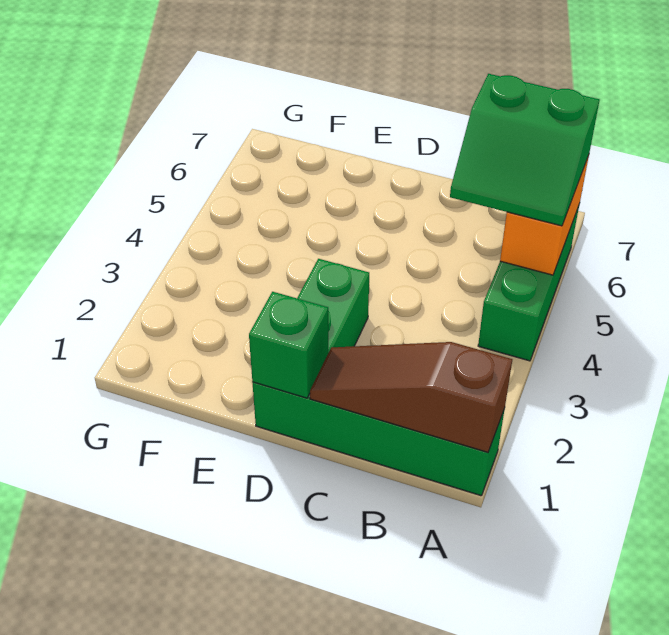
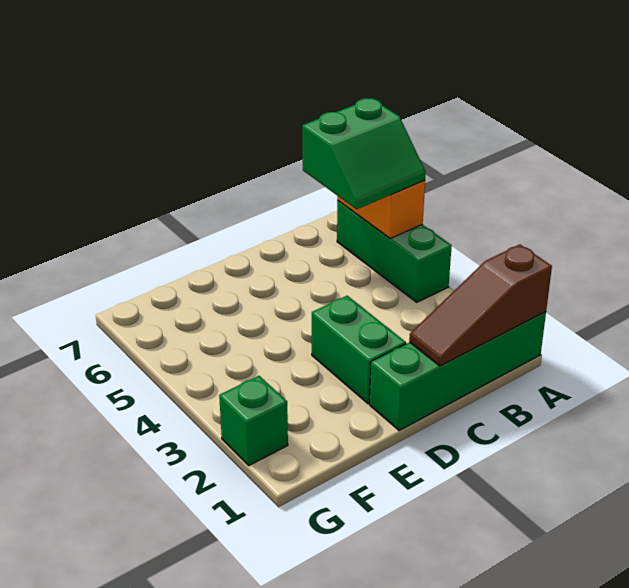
green 1x1 brick [249,292,328,398] -> green 1x1 brick moved to [219,376,288,465]

